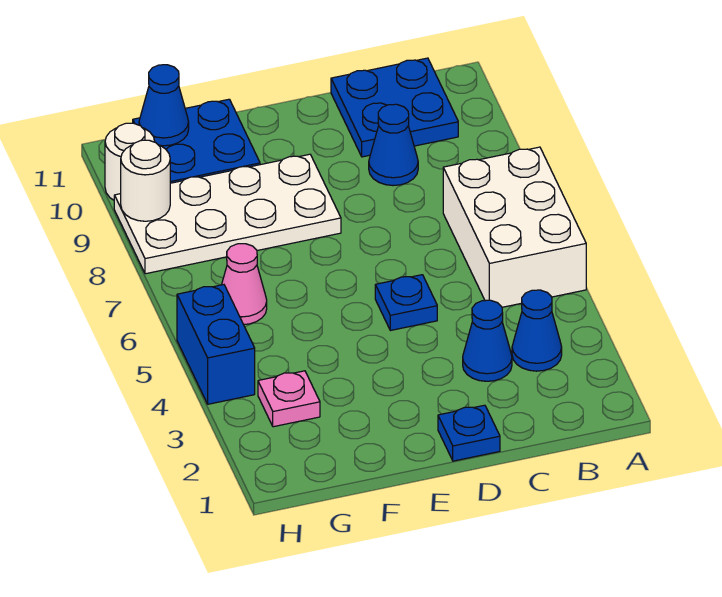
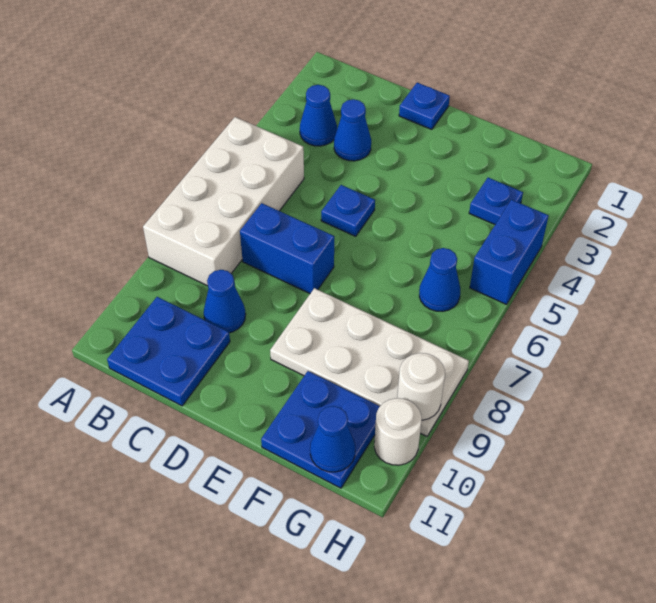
white 2x3 brick [443,147,586,307] -> white 2x4 brick [143,117,304,286]
none -> blue 1x2 brick [240,203,334,293]
pink 1x1 plate [258,371,320,427] -> blue 1x1 plate [469,178,523,224]
pink 1x1 cone [222,244,267,325] -> blue 1x1 cone [419,248,460,311]

